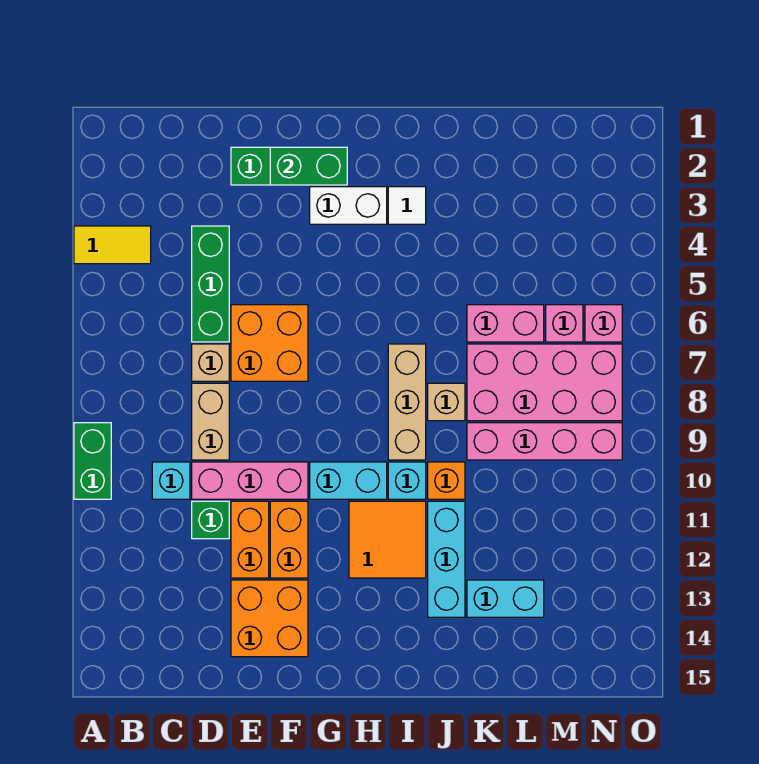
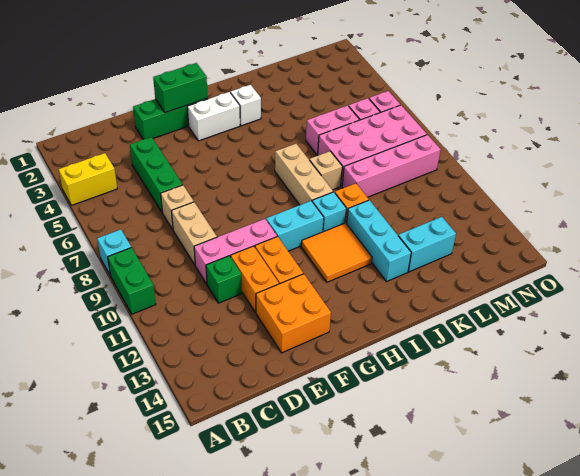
yellow 1x2 tile [74,226,151,264] -> yellow 1x2 brick [59,153,117,205]
cyan 1x1 brick [152,462,190,499] -> cyan 1x1 brick moved to [97,229,131,276]
orange 2x2 brick [231,305,308,381] -> none
white 1x1 tile [388,187,426,224] -> white 1x1 brick [231,85,261,126]

